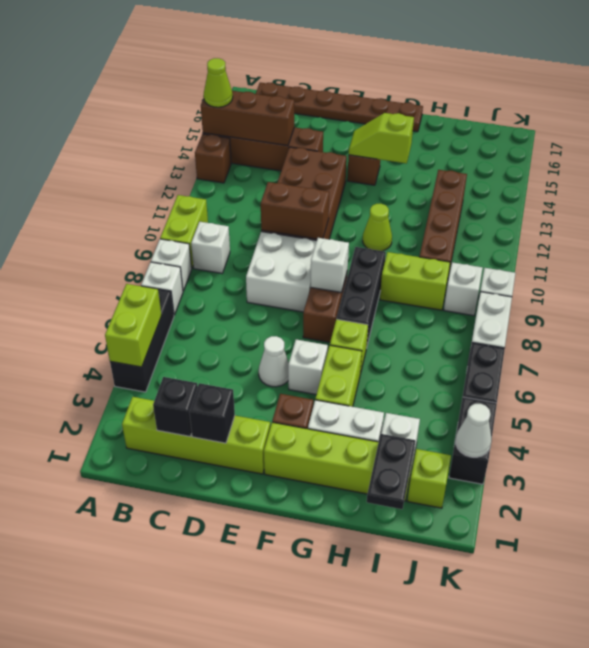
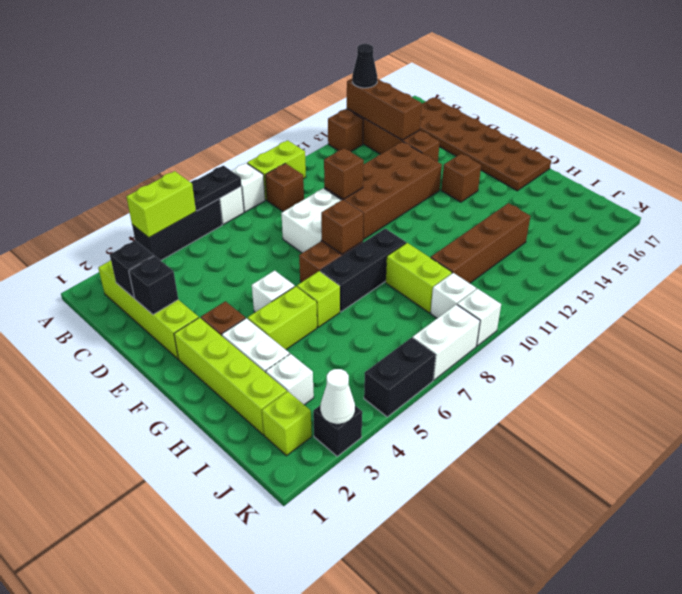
lime 1x1 cone [204,58,233,107] -> black 1x1 cone [352,44,377,88]
white 1x1 brick [191,222,230,273] -> brown 1x1 brick [265,163,304,212]
brown 1x6 plate [256,83,423,132] -> brown 2x6 plate [420,97,551,191]
brown 1x2 brick [261,182,329,239] -> brown 1x1 brick [324,148,364,199]
white 1x1 cone [259,336,289,387] -> none
white 1x1 brick [310,238,349,293] -> brown 1x1 brick [321,200,363,254]
lime 1x2 slope [349,113,414,163] -> none
lime 1x1 cone [363,204,392,251] -> none
black 1x2 plate [367,434,415,509] -> black 1x2 plate moved to [191,166,242,211]
black 1x2 brick [449,397,497,484] -> black 1x1 brick [313,405,362,456]

